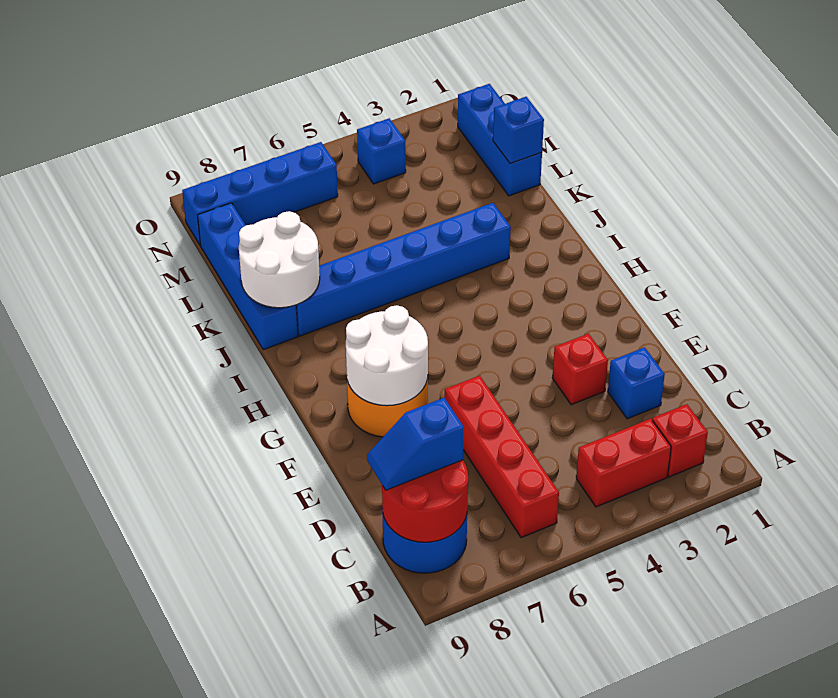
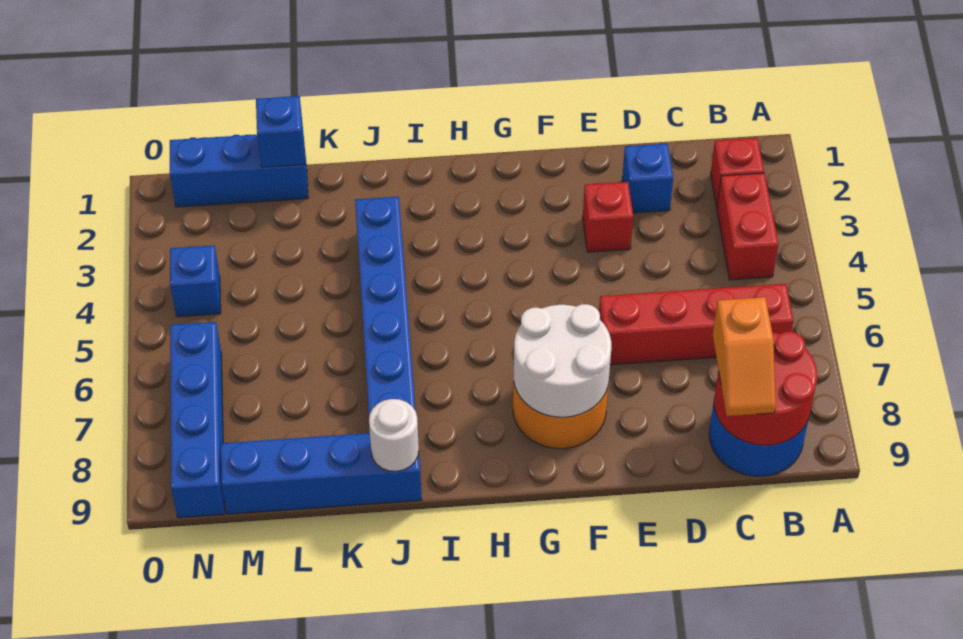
blue 1x2 slope [367,398,464,490] -> orange 1x2 slope [713,297,776,416]
white 2x2 round brick [239,211,320,308] -> white 1x1 round brick [369,399,419,471]

